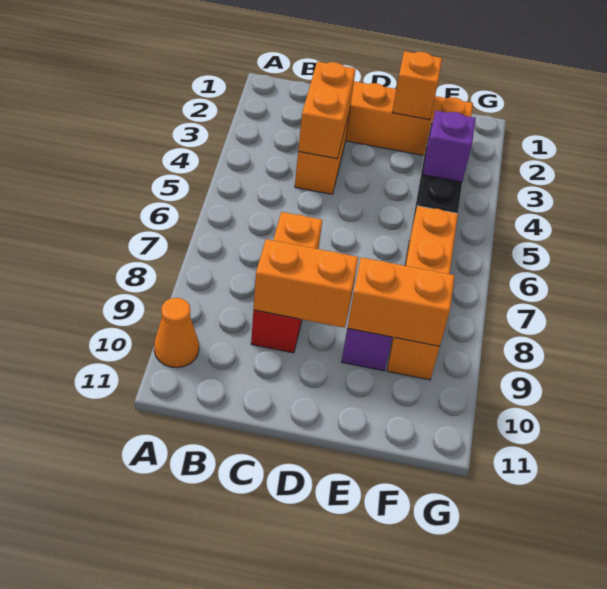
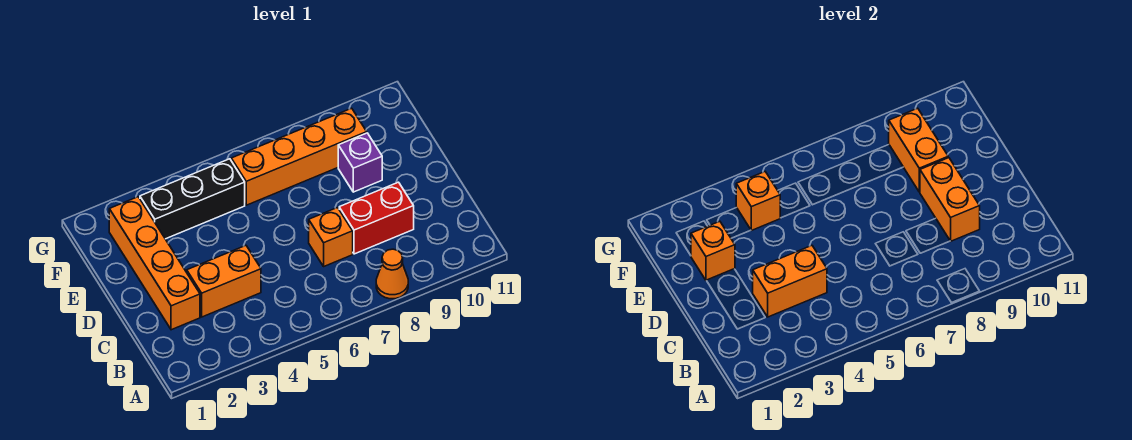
orange 1x1 cone [154,298,199,368] -> orange 1x1 cone moved to [376,249,408,299]
purple 1x1 brick [423,111,476,182] -> orange 1x1 brick [736,172,780,230]

